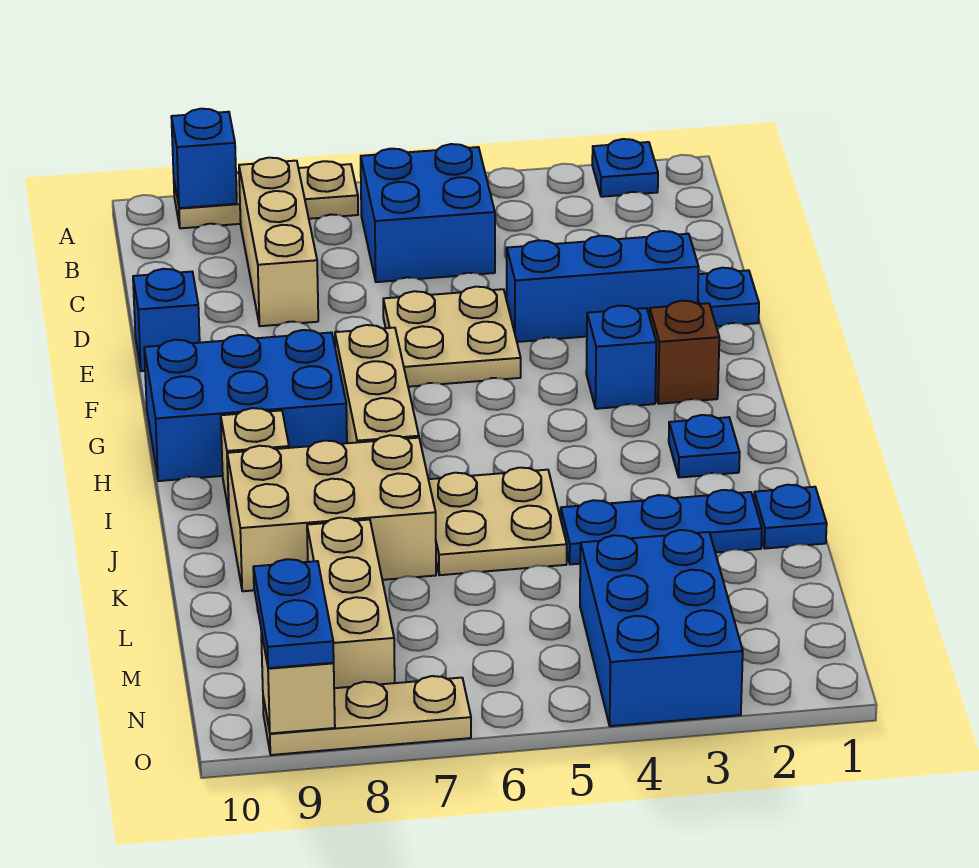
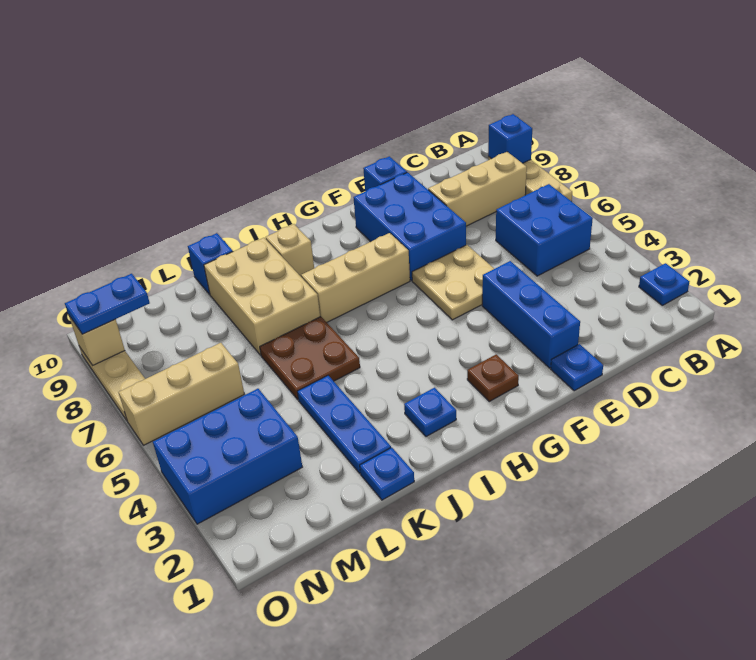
brown 1x1 brick [650,301,719,404] -> brown 1x1 plate [467,354,519,401]
blue 1x1 brick [586,306,656,409] -> blue 1x1 brick moved to [188,233,233,295]
blue 2x3 brick [144,330,347,481] -> blue 2x3 brick moved to [353,172,466,281]
tan 2x2 plate [428,468,567,575] -> brown 2x2 plate [260,316,360,400]
tan 1x3 brick [307,518,395,688] -> tan 1x3 brick moved to [118,343,244,445]

